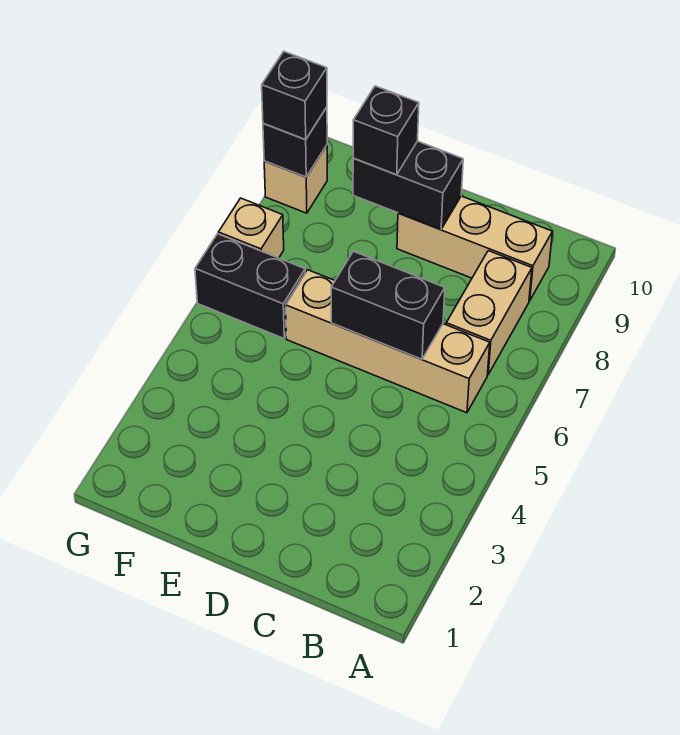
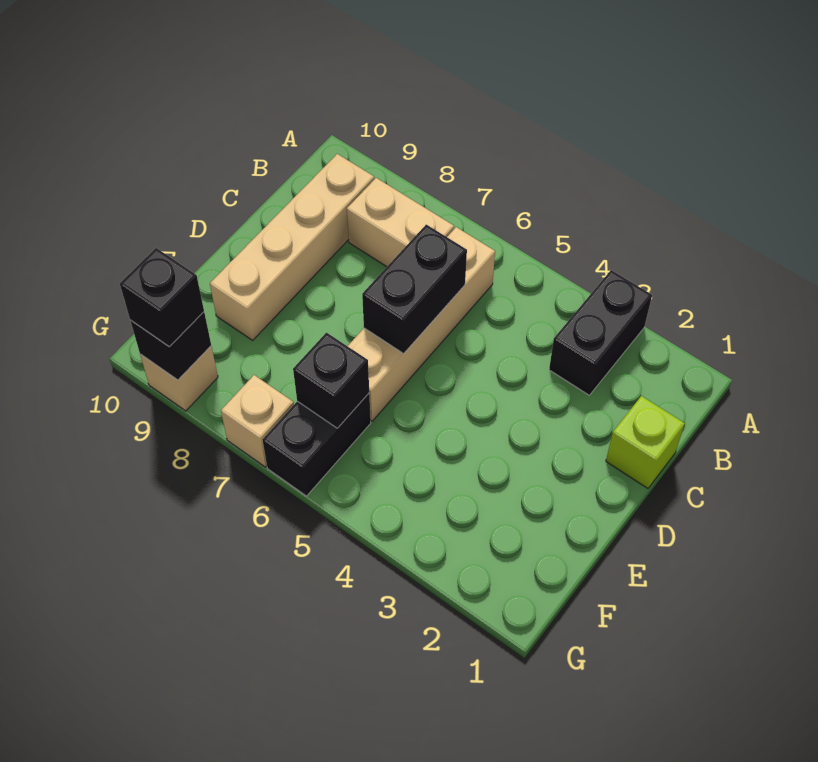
tan 1x3 brick [397,196,552,301] -> tan 1x4 brick [210,154,374,340]
none -> lime 1x1 brick [606,396,685,488]
black 1x2 brick [353,141,463,230] -> black 1x2 brick moved to [549,270,652,395]
black 1x1 brick [353,86,419,175] -> black 1x1 brick moved to [293,333,369,428]

